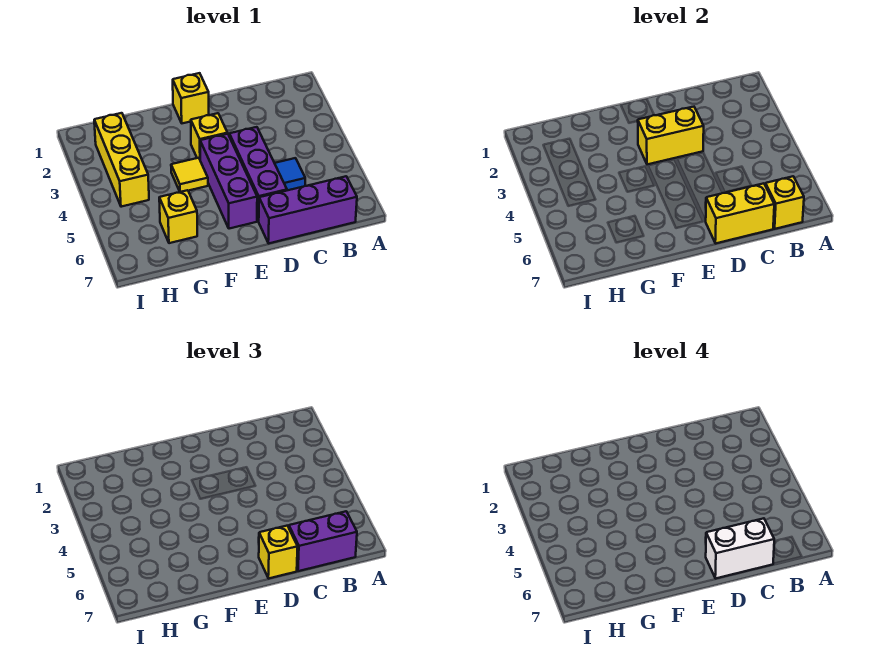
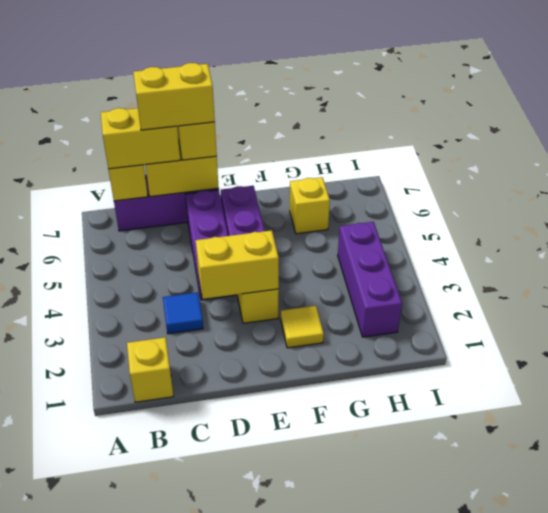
purple 1x2 brick [289,511,357,571] -> yellow 1x2 brick [101,108,180,169]
blue 1x1 tile [275,158,305,190] -> blue 1x1 tile moved to [163,292,203,334]
white 1x2 brick [706,518,774,578] -> yellow 1x2 brick [133,63,215,130]
yellow 1x1 brick [173,73,209,123] -> yellow 1x1 brick moved to [127,337,173,402]
yellow 1x1 tile [171,158,208,192] -> yellow 1x1 tile moved to [280,306,324,348]
yellow 1x3 brick [94,113,149,207] -> purple 1x3 brick [338,222,402,337]

